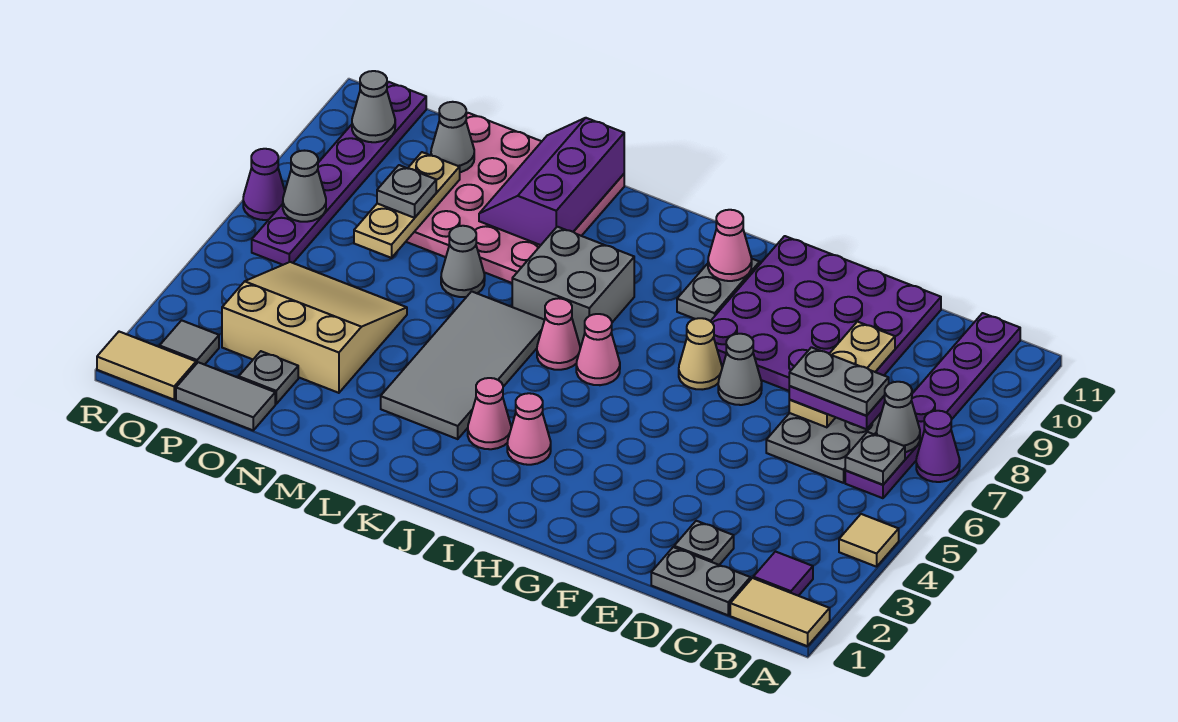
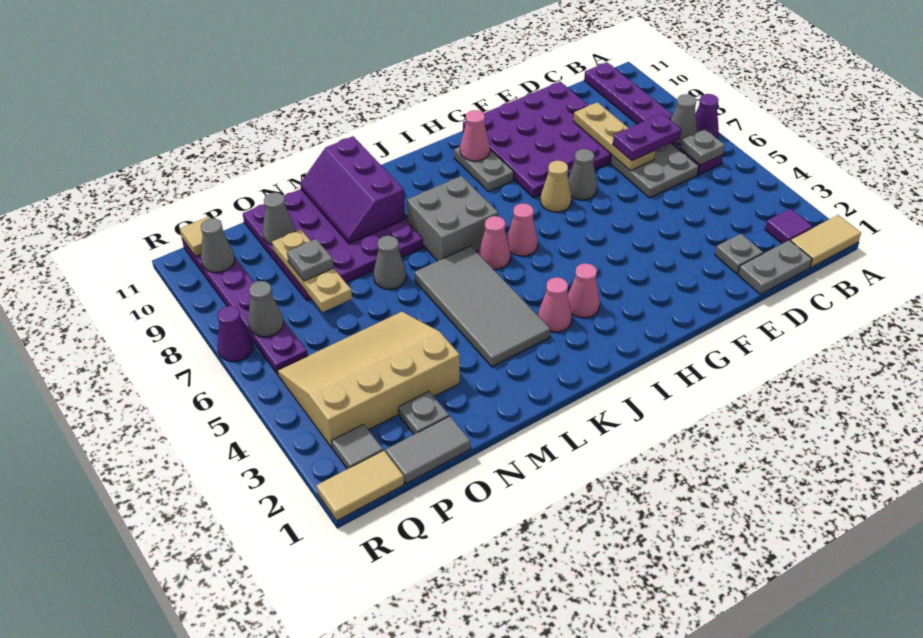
tan 1x1 tile [839,514,899,567] -> tan 1x1 tile moved to [180,216,211,257]
grey 1x2 plate [789,347,889,416] -> none
pink 4x4 plate [406,113,624,283] -> purple 4x4 plate [243,189,423,300]
tan 3x3 slope [222,262,407,393] -> tan 3x4 slope [278,312,460,448]

